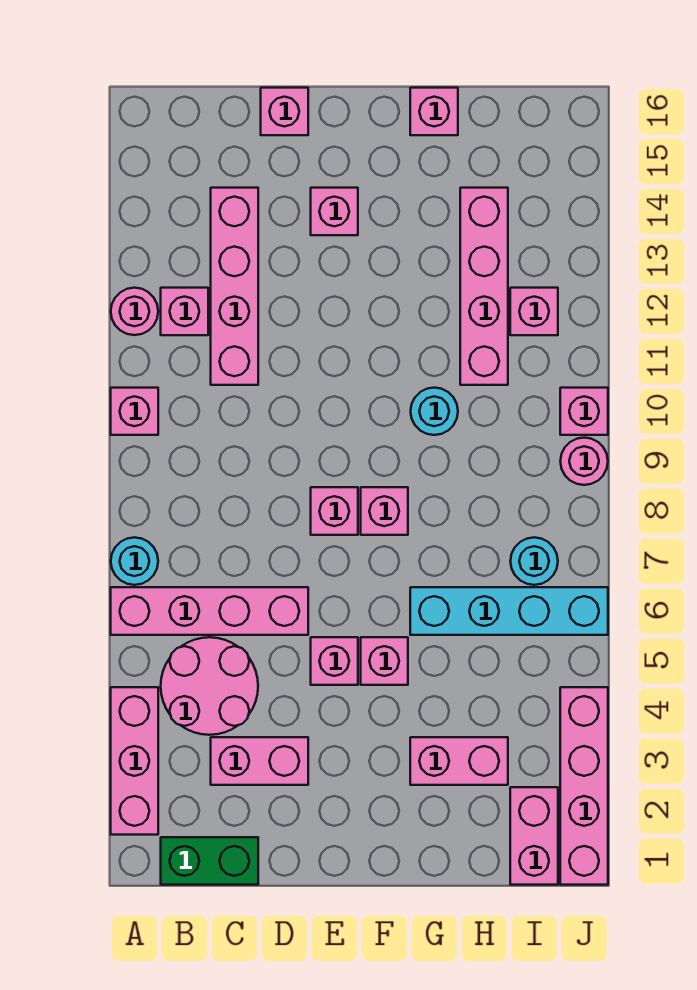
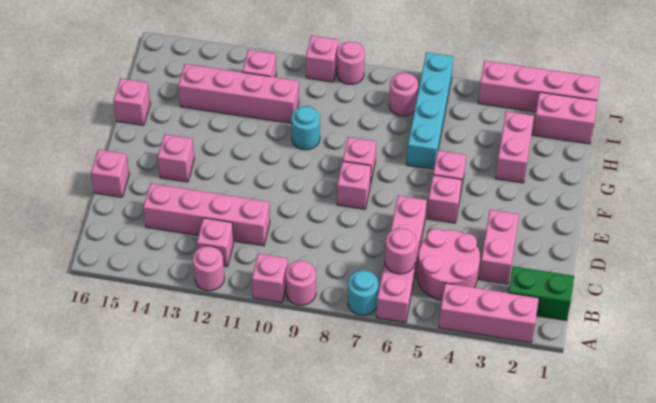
none -> pink 1x1 round brick [286,261,316,305]
green 1x2 brick [161,837,258,885] -> green 1x2 brick turned to [509,266,574,321]
none -> pink 1x1 round brick [385,228,416,274]
cyan 1x1 round brick [510,537,558,585] -> pink 1x1 round brick [389,73,418,116]

